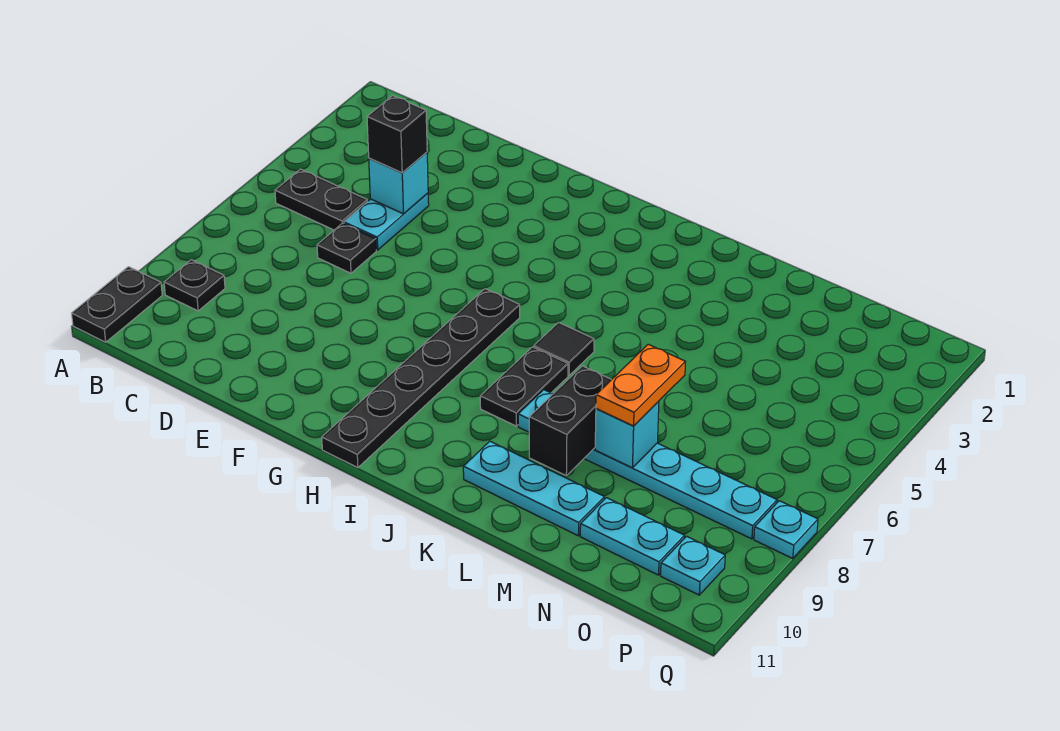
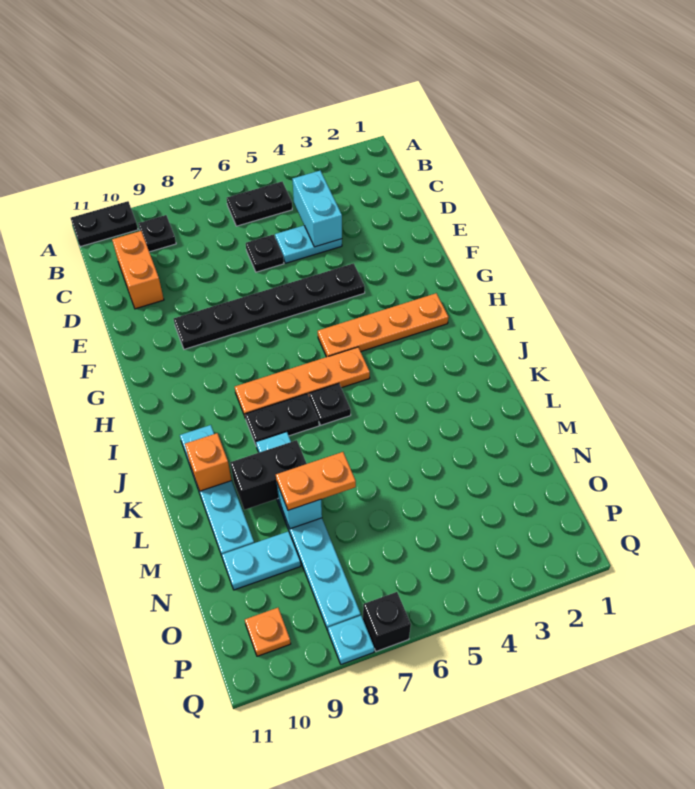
black 1x2 plate [275,169,368,230] -> black 1x2 plate turned to [227,182,292,226]
none -> orange 1x2 brick [112,231,164,309]
cyan 1x1 brick [369,152,428,214] -> cyan 1x2 brick [293,171,342,247]
black 1x1 brick [367,96,427,173] -> black 1x1 brick moved to [363,592,411,652]
none -> orange 1x4 plate [318,293,449,357]
black 1x6 plate [322,289,520,468] -> black 1x6 plate moved to [174,263,365,349]
none -> orange 1x4 plate [235,347,370,418]
black 1x1 tile [534,323,594,375] -> black 1x1 plate [309,383,351,425]
cyan 1x3 plate [463,441,604,536] -> cyan 1x4 plate [180,425,254,556]
none -> orange 1x1 brick [185,433,232,491]
cyan 1x2 plate [580,498,685,575] -> cyan 1x2 plate turned to [222,531,301,590]
cyan 1x1 plate [661,536,725,595] -> orange 1x1 plate [245,608,291,656]

